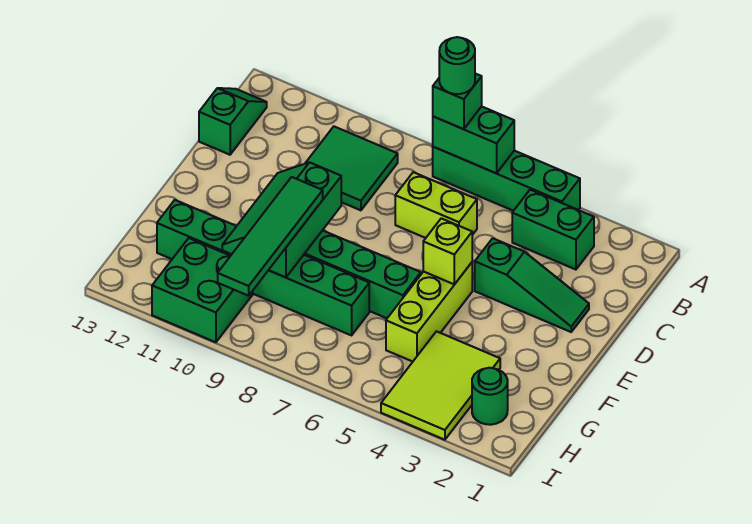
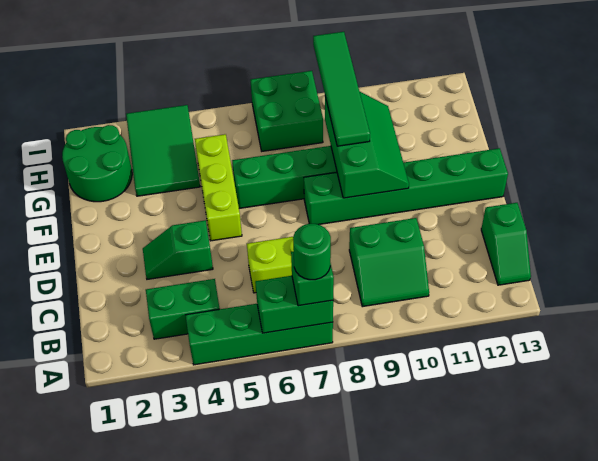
green 2x2 tile [305,127,398,210] -> green 2x2 slope [349,218,429,307]
green 1x3 slope [475,238,589,332] -> green 1x2 slope [143,220,213,279]
lime 1x1 brick [423,218,472,284] -> none
lime 2x3 tile [381,331,500,440] -> green 2x3 tile [126,105,200,196]
green 1x6 brick [157,200,369,335] -> green 1x6 brick moved to [304,148,508,225]
green 1x1 round brick [472,368,508,425] -> green 2x2 round brick [62,125,132,202]
green 2x2 brick [152,238,253,342] -> green 2x2 brick moved to [251,71,323,151]

